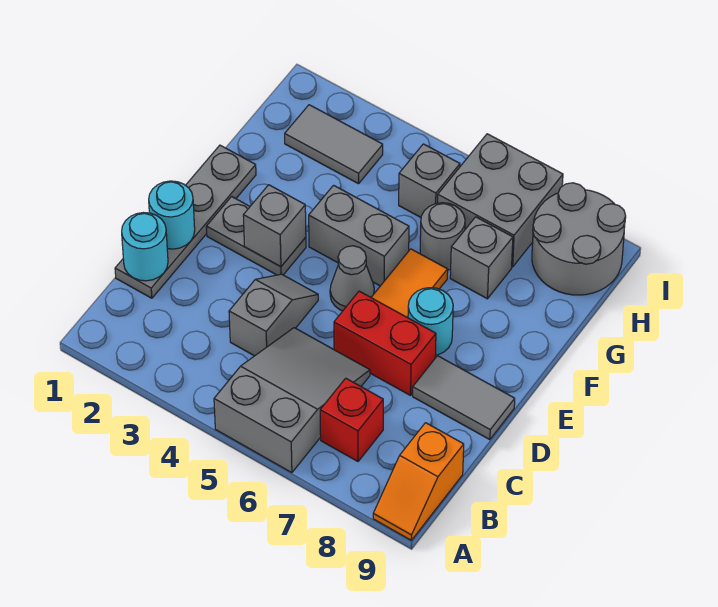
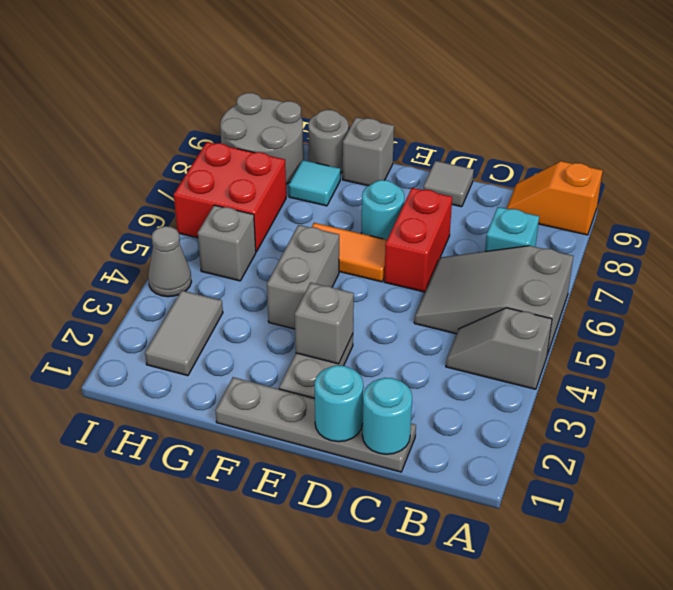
orange 1x2 slope [373,423,464,540] -> orange 1x2 slope turned to [507,161,603,235]
red 1x1 brick [320,378,383,461] -> cyan 1x1 brick [485,207,539,251]
grey 1x2 slope [229,274,318,356] -> grey 1x2 slope moved to [446,308,552,389]
grey 1x2 tile [413,356,515,440] -> grey 1x1 tile [423,161,474,207]
grey 1x1 cone [330,246,374,311] -> grey 1x1 cone moved to [148,226,191,297]
grey 1x1 round brick [420,203,465,270] -> grey 1x1 round brick moved to [308,110,349,173]
grey 1x1 brick [450,217,513,299] -> grey 1x1 brick moved to [343,117,394,186]
none -> cyan 1x1 tile [289,160,340,206]
grey 2x2 brick [438,134,563,267] -> red 2x2 brick [174,142,286,252]

